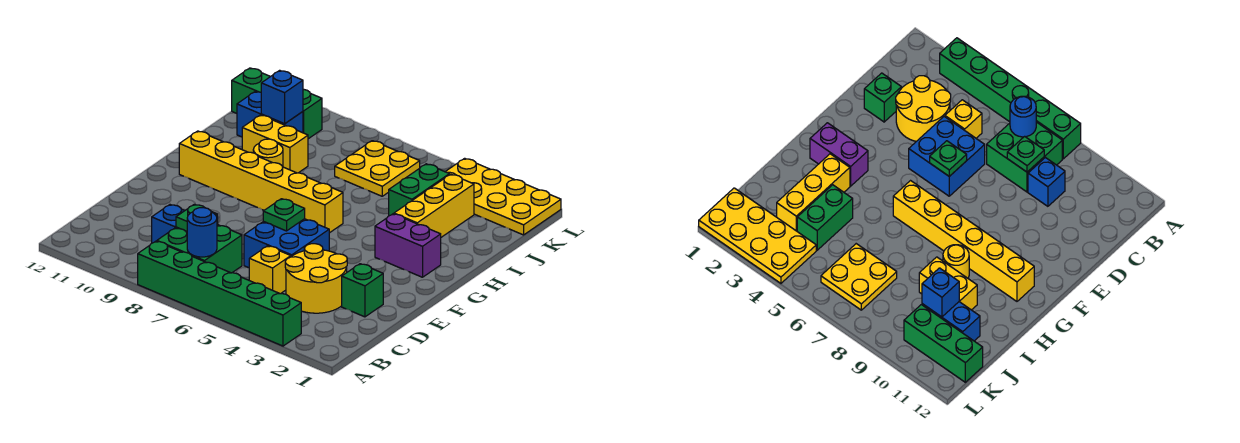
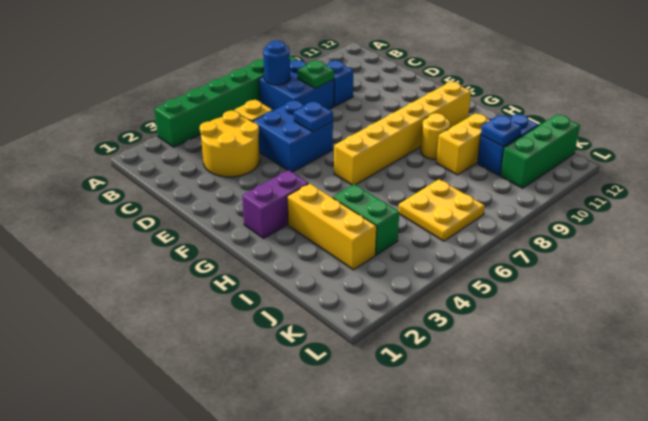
green 2x2 brick [157,225,242,273] -> blue 2x2 brick [259,60,334,111]
green 1x1 brick [342,264,383,317] -> none
green 1x1 plate [263,199,305,231] -> blue 1x1 plate [294,101,333,132]
blue 1x1 brick [261,70,303,124] -> blue 1x1 plate [481,115,522,146]
yellow 2x4 plate [445,158,561,235] -> none

